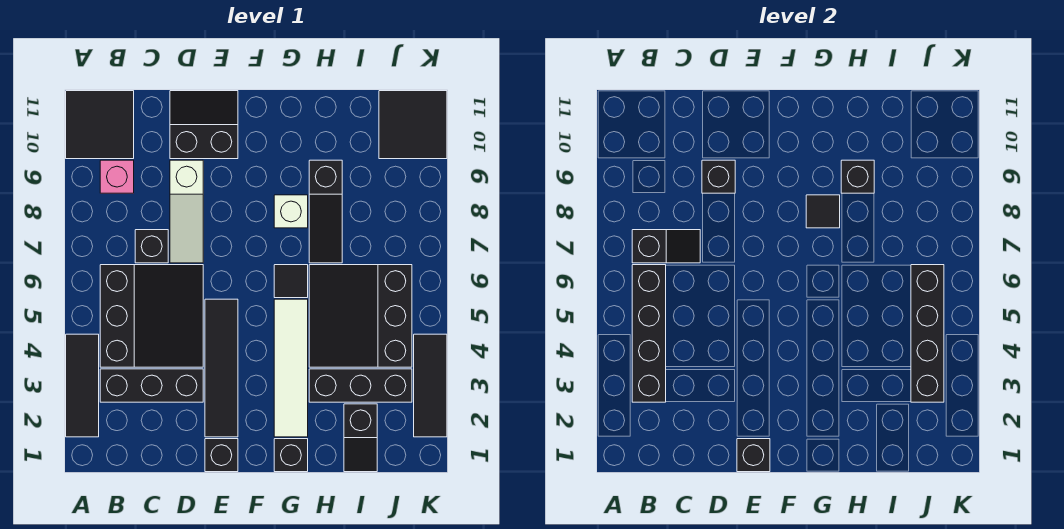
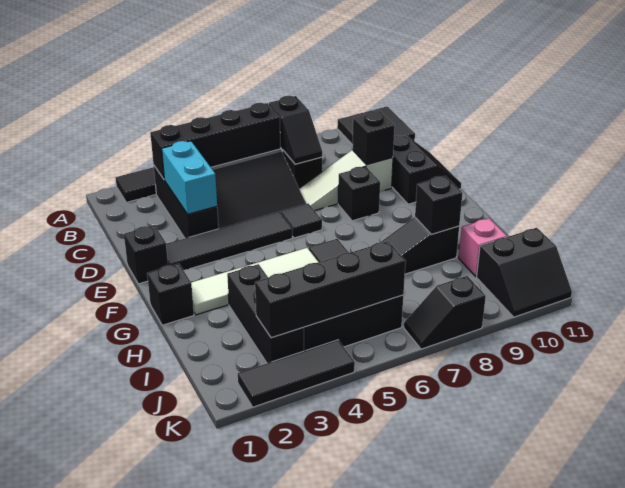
pink 1x1 brick [100,160,134,193] -> pink 1x1 brick moved to [459,218,507,276]
none -> cyan 1x2 brick [162,141,217,214]
black 1x1 brick [737,439,770,472] -> black 1x1 brick moved to [338,166,380,221]
white 1x1 brick [274,195,308,228] -> none
black 1x1 tile [806,195,840,228] -> black 1x1 tile moved to [281,204,322,238]
black 1x2 slope [344,404,377,472] -> black 1x2 slope moved to [404,276,486,349]
black 2x2 tile [379,91,447,159] -> black 2x2 slope [477,228,572,317]

